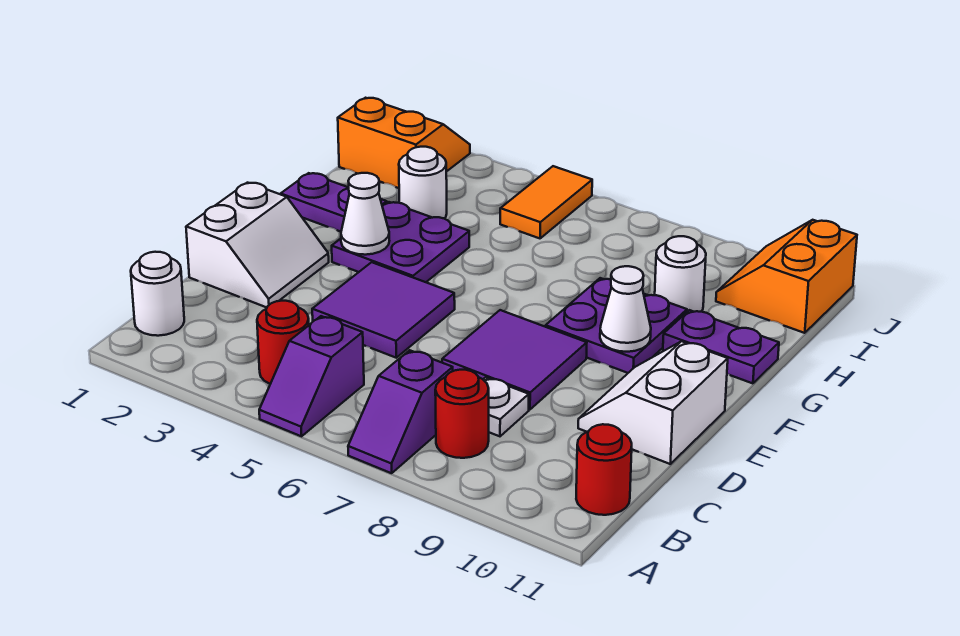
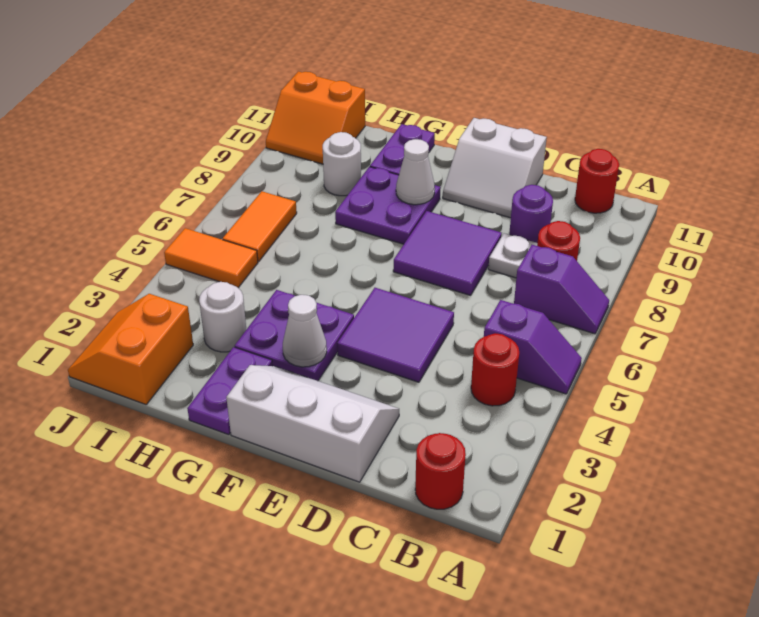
white 1x1 round brick [131,252,184,336] -> red 1x1 round brick [415,433,466,509]
none -> purple 1x1 round brick [509,185,553,243]
white 2x2 slope [186,183,329,308] -> white 2x3 slope [226,365,399,482]
none -> orange 1x2 tile [223,191,297,261]

